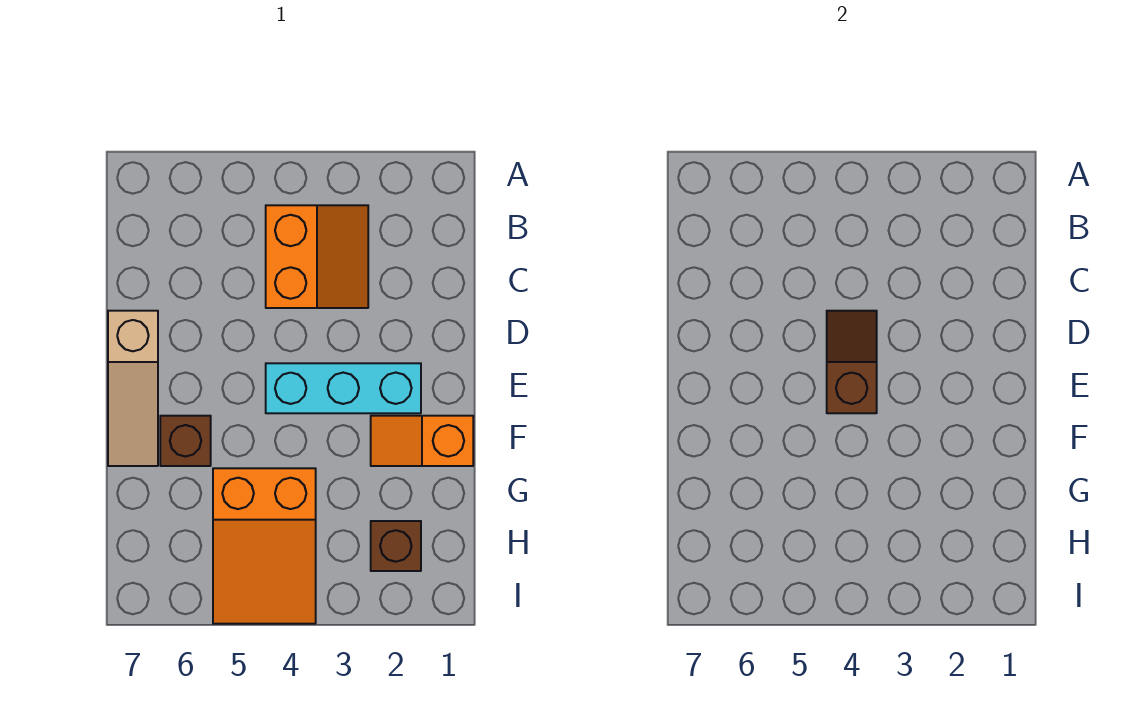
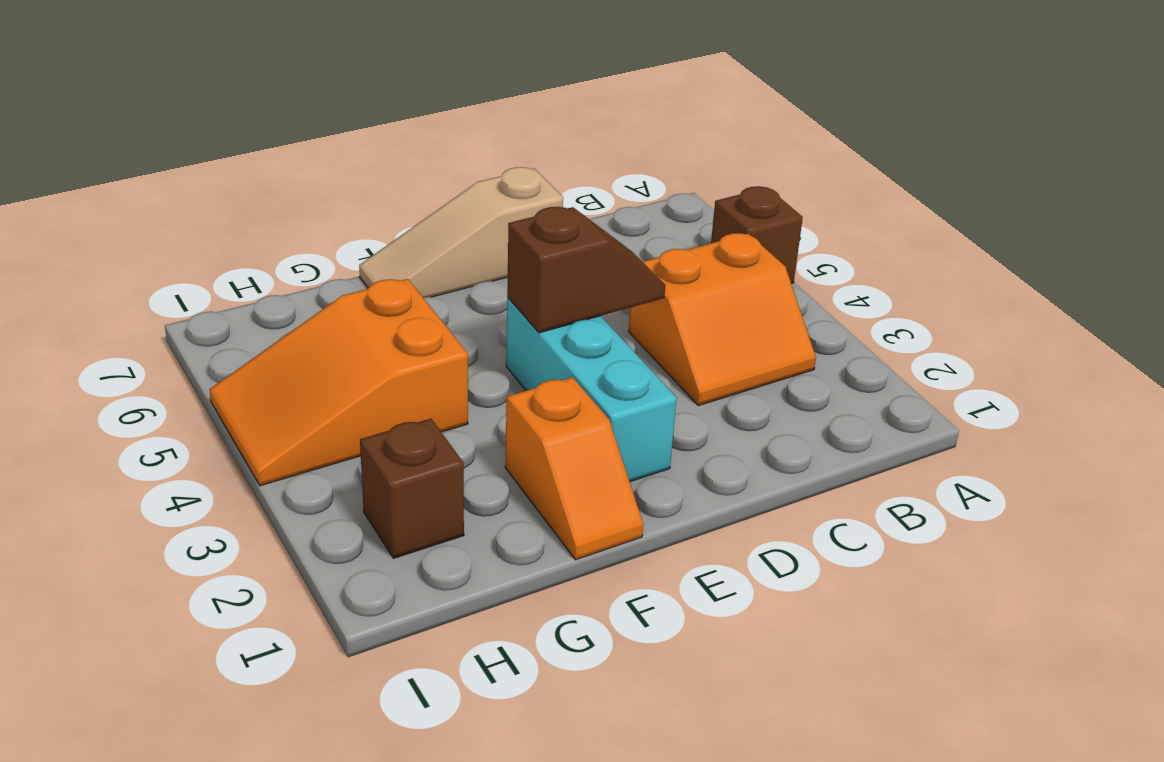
orange 1x2 slope [371,416,473,466] -> orange 1x2 slope turned to [505,377,643,560]
brown 1x1 brick [160,416,211,466] -> brown 1x1 brick moved to [711,186,803,284]

